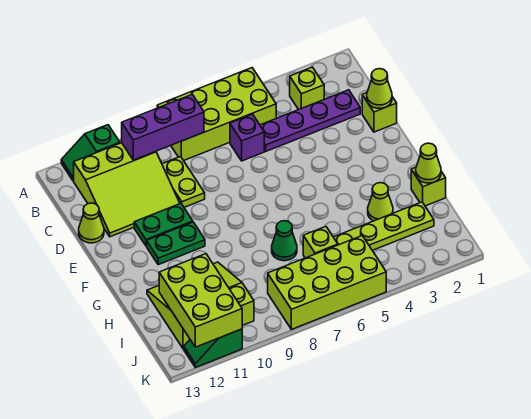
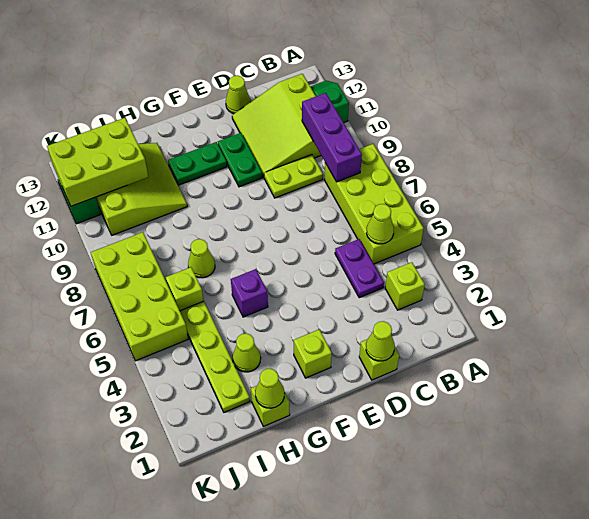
none -> lime 1x1 cone [366,204,394,244]
purple 1x4 plate [260,90,360,151] -> purple 1x2 plate [335,239,384,298]
purple 1x1 brick [230,114,264,161] -> purple 1x1 brick moved to [231,269,268,317]
none -> lime 1x1 brick [294,329,332,378]
green 1x2 plate [147,222,205,265] -> green 1x2 plate turned to [168,142,227,185]
green 1x1 cone [272,221,297,261] -> lime 1x1 cone [188,239,215,278]

